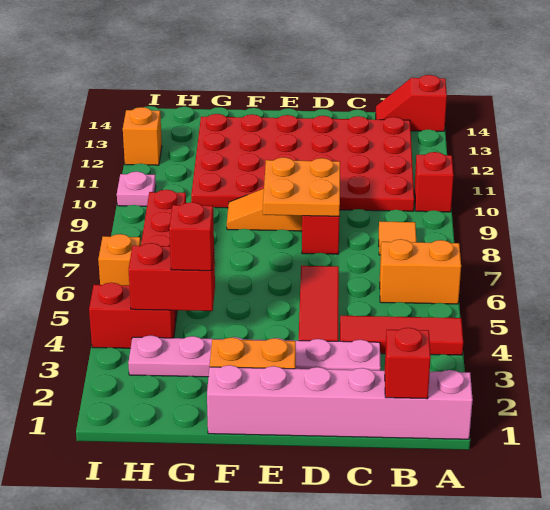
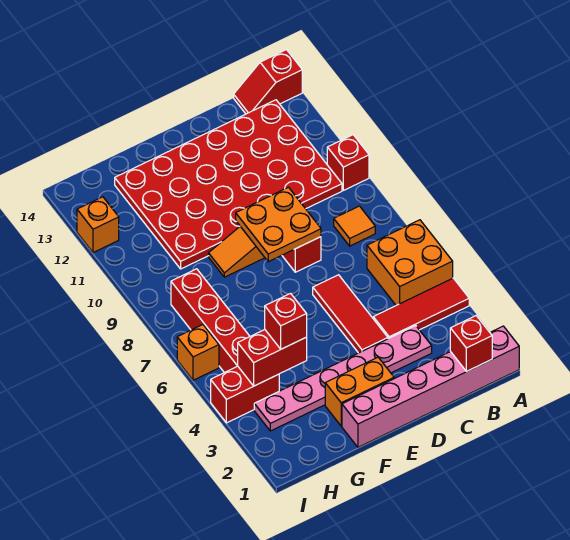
orange 1x2 brick [380,239,461,304] -> orange 2x2 brick [367,220,453,305]
pink 1x1 plate [117,172,156,206] -> none

